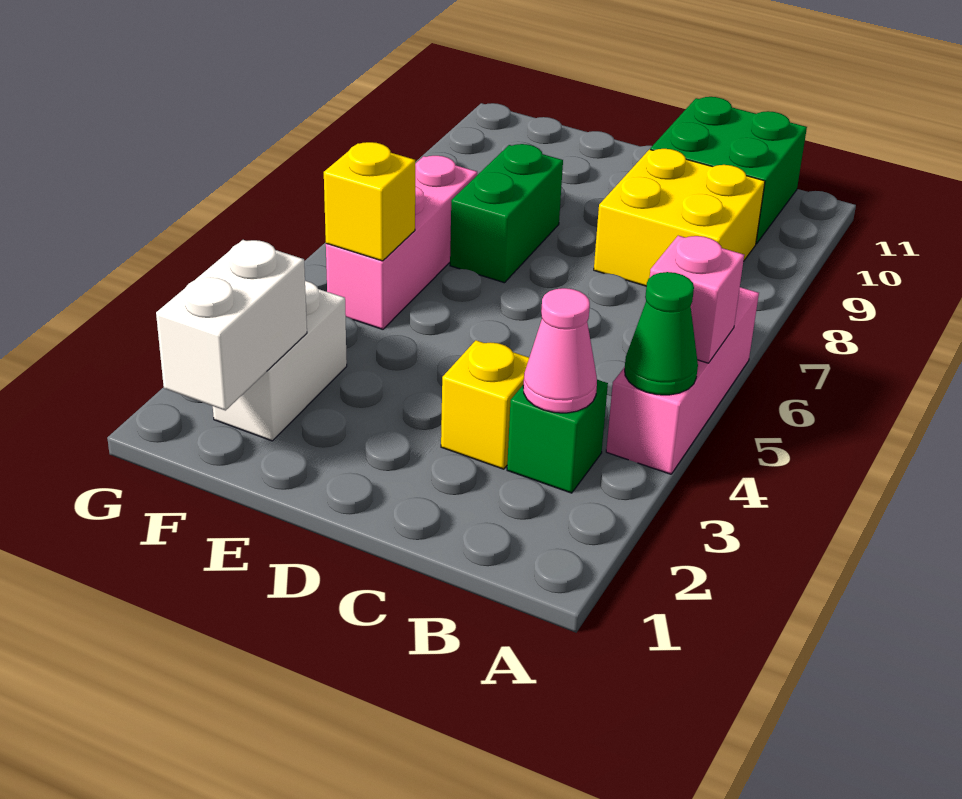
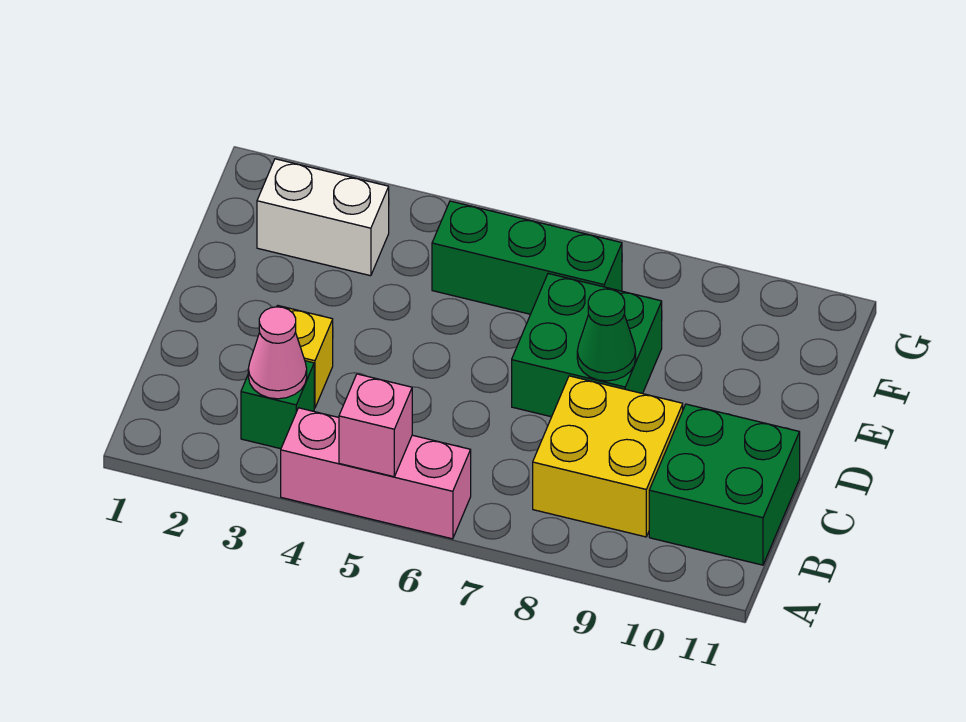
green 1x1 cone [625,272,698,395] -> green 1x1 cone moved to [577,289,636,381]
green 1x2 brick [450,144,563,283] -> green 2x2 brick [512,274,662,417]
white 1x2 brick [156,240,307,411] -> none
pink 1x3 brick [326,156,477,329] -> green 1x3 brick [432,201,622,314]
yellow 1x1 brick [324,142,415,261] -> none

